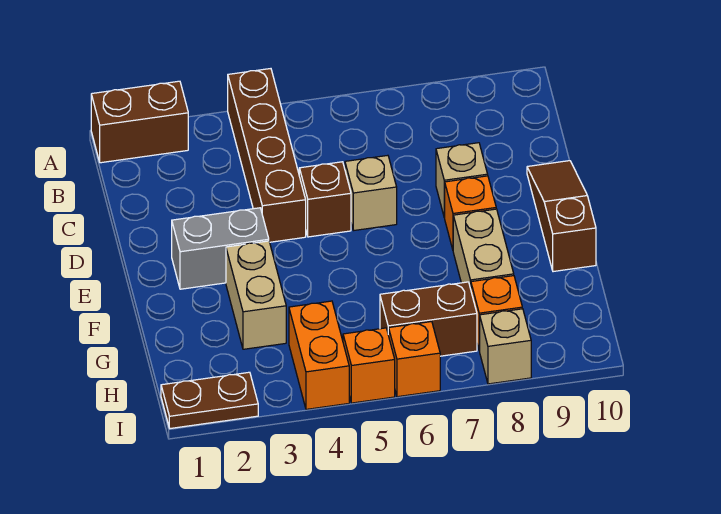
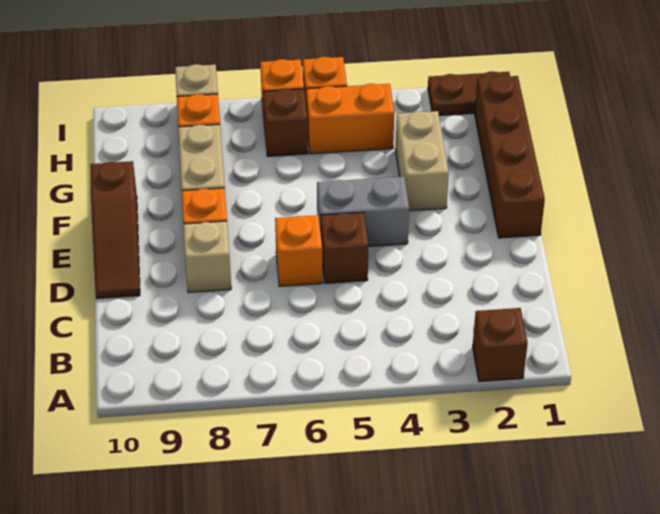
brown 1x2 brick [91,81,188,163] -> brown 1x1 brick [473,308,528,382]
brown 1x4 brick [228,69,306,242] -> brown 1x4 brick moved to [475,76,545,238]
tan 1x1 brick [345,155,397,231] -> orange 1x1 brick [275,215,322,286]
grey 1x2 brick [172,208,269,289] -> grey 1x2 brick moved to [317,177,409,247]
orange 1x2 brick [289,301,349,409] -> orange 1x2 brick turned to [306,83,394,154]
brown 1x2 brick [380,282,477,356] -> brown 1x1 brick [263,89,308,157]

